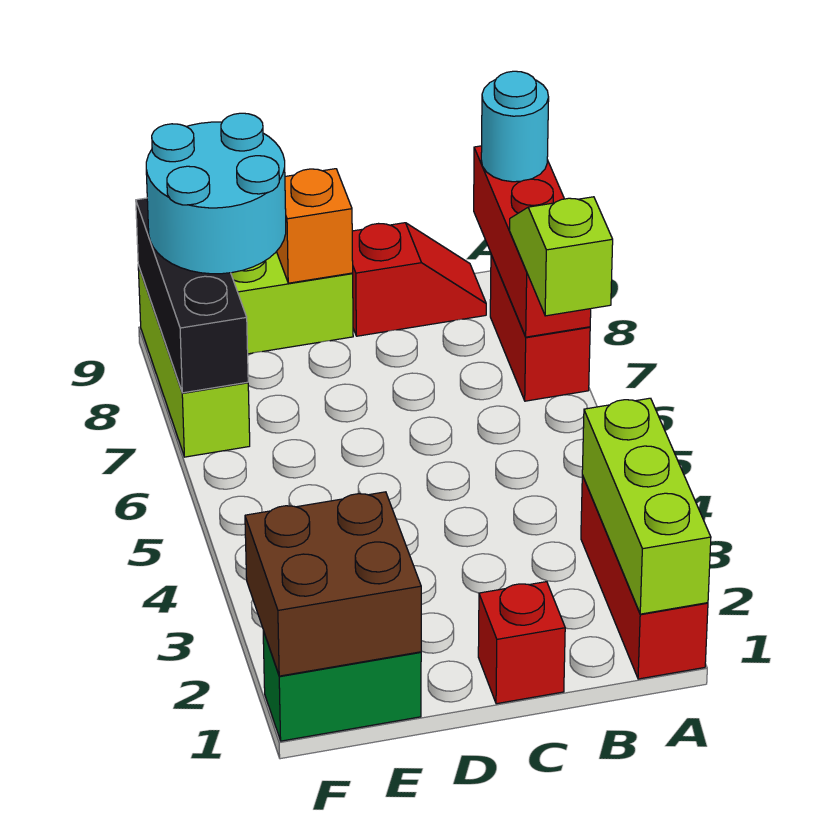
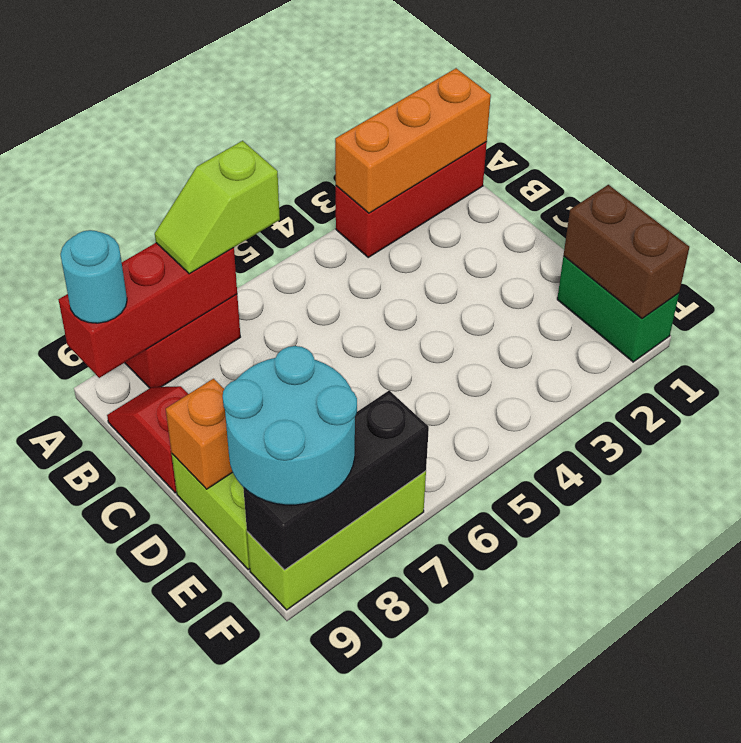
lime 1x3 brick [582,398,711,614] -> orange 1x3 brick [335,68,491,213]
red 1x1 brick [478,582,565,704] -> none
brown 2x2 brick [245,492,421,676] -> brown 1x2 brick [564,185,689,319]

